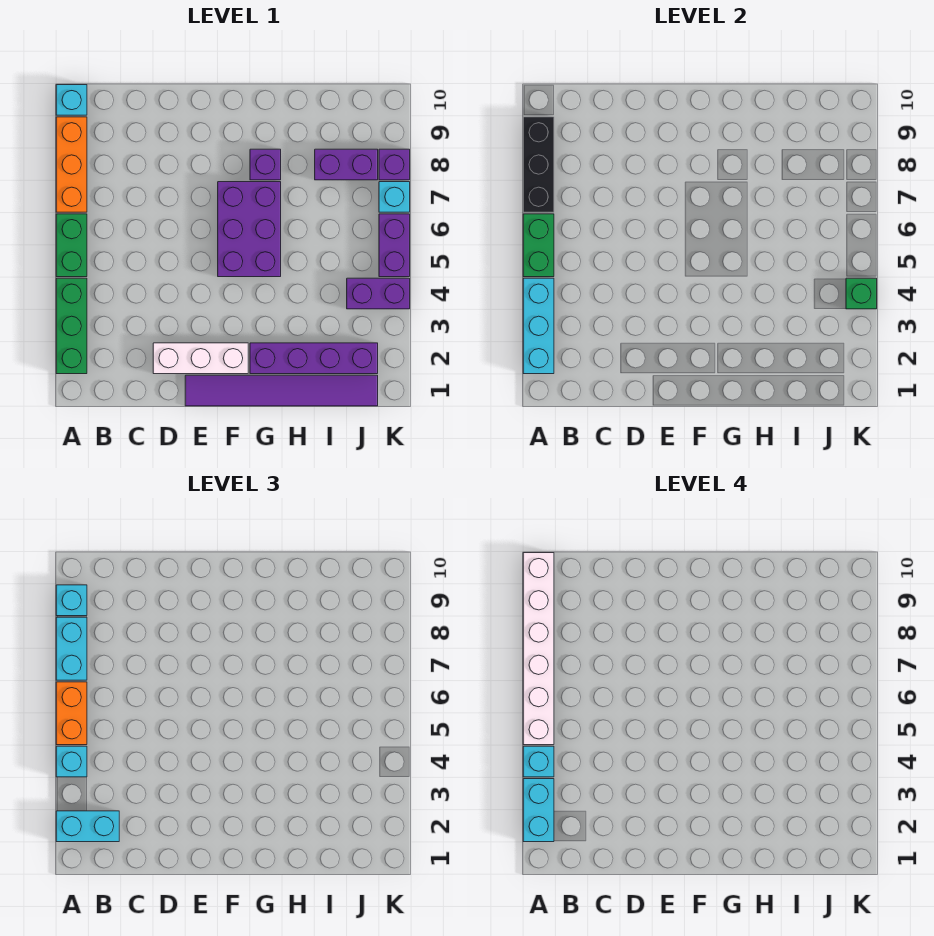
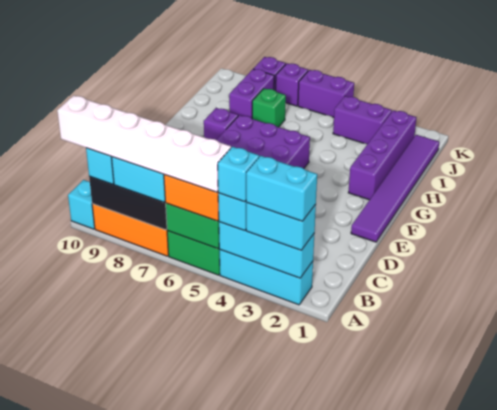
green 1x3 brick [56,278,87,374] -> cyan 1x3 brick [220,250,313,305]
cyan 1x2 brick [56,811,119,842] -> cyan 1x2 brick turned to [246,203,316,250]
white 1x3 brick [153,343,248,374] -> none
purple 1x2 brick [347,278,410,309] -> purple 1x2 brick turned to [333,96,392,144]
green 1x1 brick [846,278,877,309] -> green 1x1 brick moved to [252,89,286,127]
cyan 1x1 brick [379,182,410,212] -> purple 1x1 brick [276,63,308,106]

